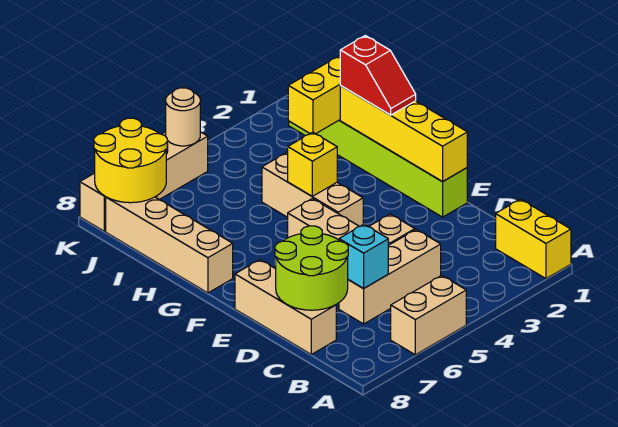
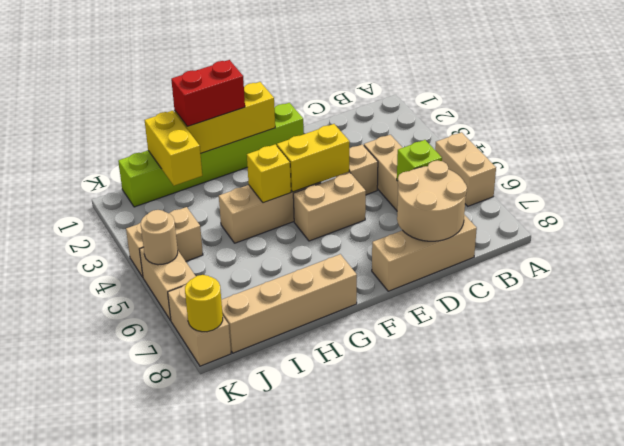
yellow 1x2 brick [496,199,571,279] -> yellow 1x2 brick moved to [277,124,350,192]
cyan 1x1 brick [339,224,388,288] -> lime 1x1 brick [397,140,442,181]
lime 2x2 round brick [275,226,348,310] -> tan 2x2 round brick [397,160,467,241]
yellow 1x4 brick [340,86,467,182] -> yellow 1x3 brick [175,82,275,153]
red 1x2 slope [340,36,416,115] -> red 1x2 brick [171,60,245,126]
none -> tan 1x2 brick [126,207,203,277]
yellow 2x2 round brick [94,118,167,203] -> yellow 1x1 round brick [185,275,223,332]

